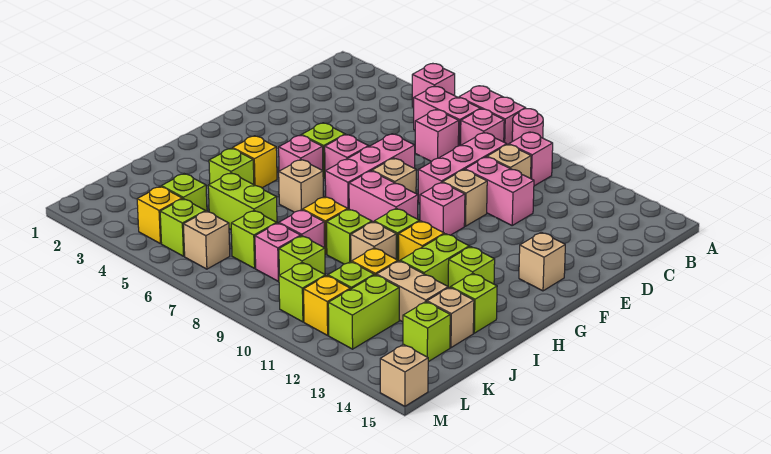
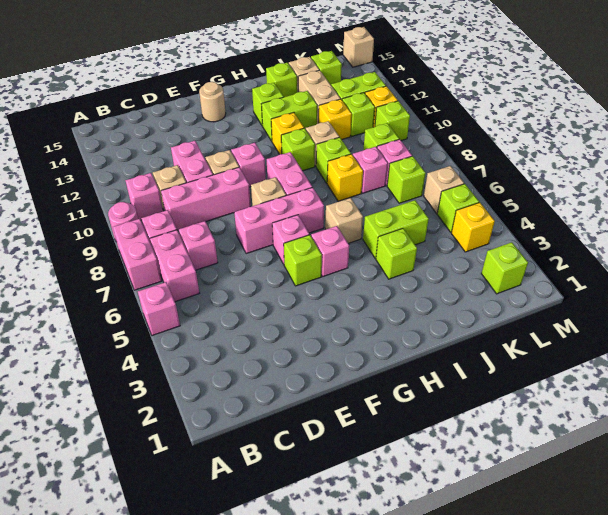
tan 1x1 brick [519,232,565,291] -> tan 1x1 round brick [199,82,226,122]
yellow 1x1 brick [233,136,277,188] -> none
lime 1x2 brick [208,173,277,229] -> lime 1x2 brick turned to [363,200,429,258]
lime 1x1 brick [161,174,207,211] -> lime 1x1 brick moved to [481,242,528,294]

